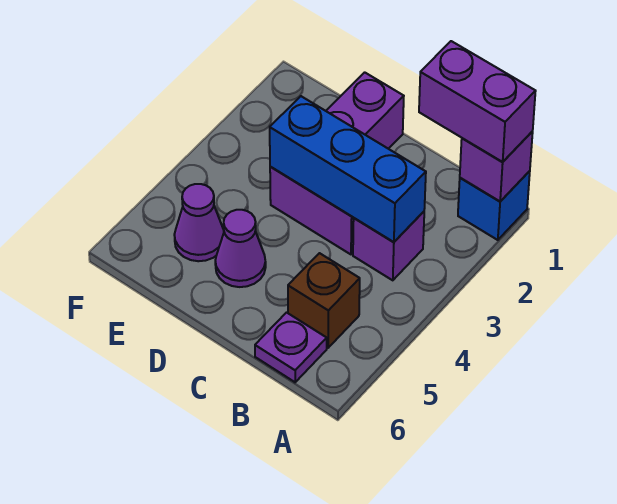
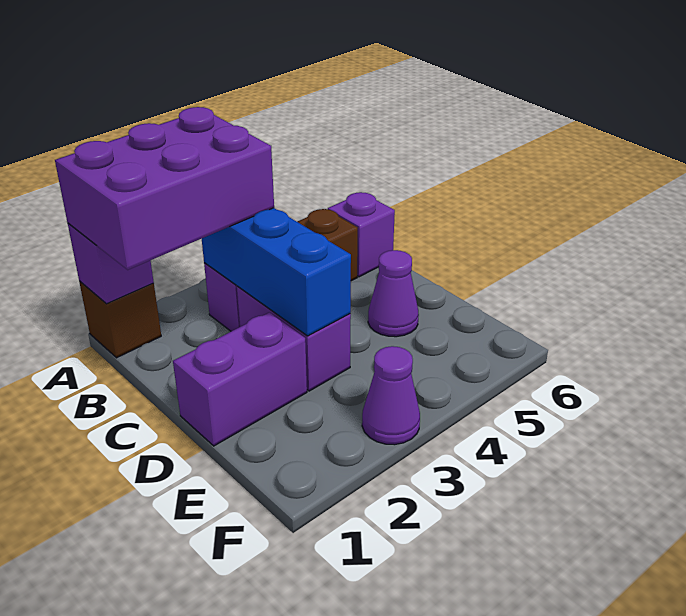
blue 1x1 brick [458,171,530,240] -> brown 1x1 brick [79,281,161,358]
purple 1x2 brick [419,41,536,162] -> purple 2x3 brick [55,107,274,270]
purple 1x1 plate [255,313,327,382] -> purple 1x1 brick [328,192,395,277]
purple 1x1 cone [174,184,224,261] -> purple 1x1 cone moved to [362,346,420,445]

